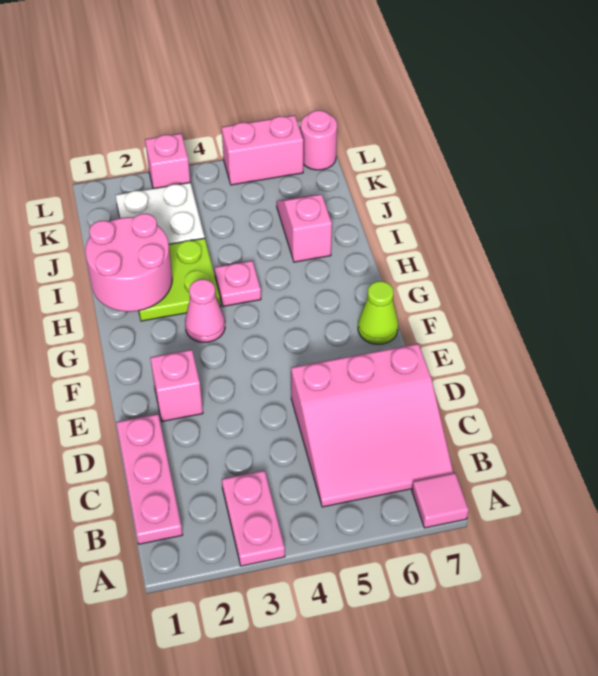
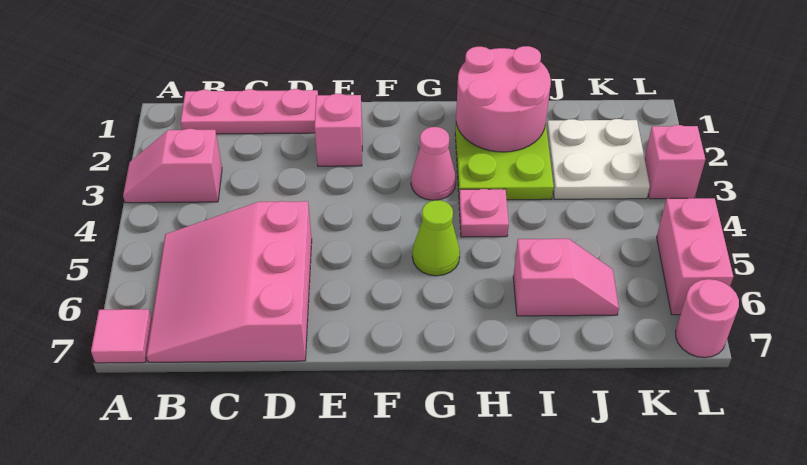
pink 1x2 plate [222,470,285,566] -> pink 1x2 slope [123,129,222,203]
lime 1x1 cone [358,281,398,344] -> lime 1x1 cone moved to [412,200,460,276]

